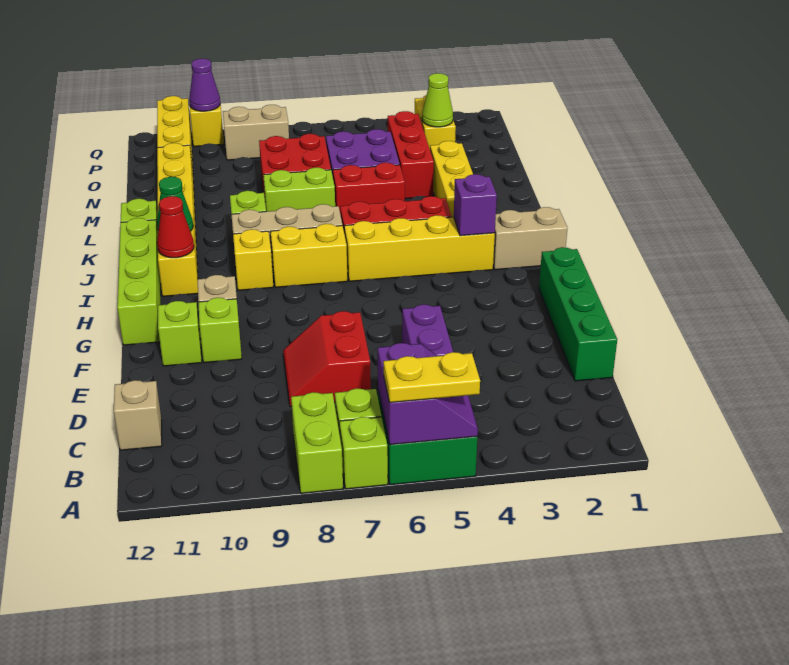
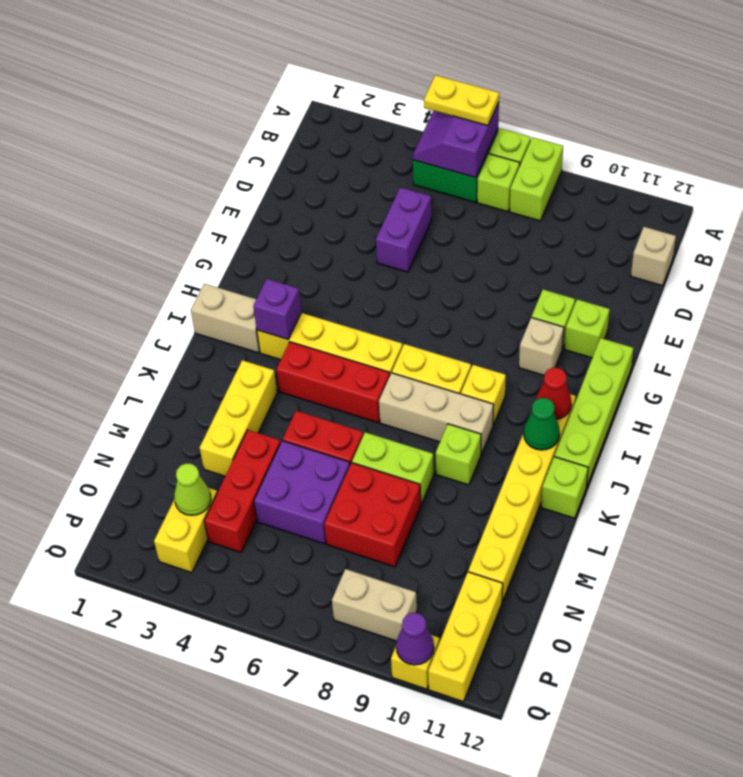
green 1x4 brick [539,247,617,381] -> none
red 2x2 slope [283,311,371,407] -> none

